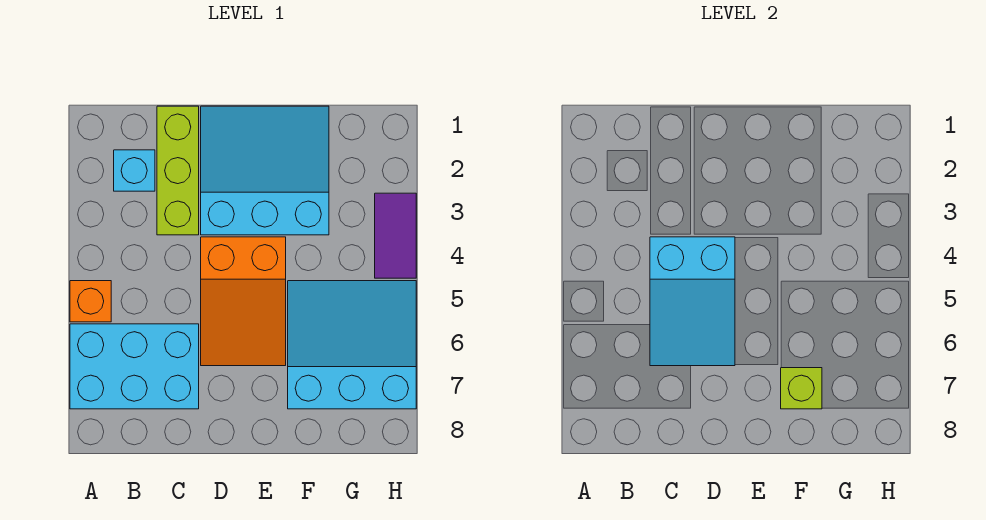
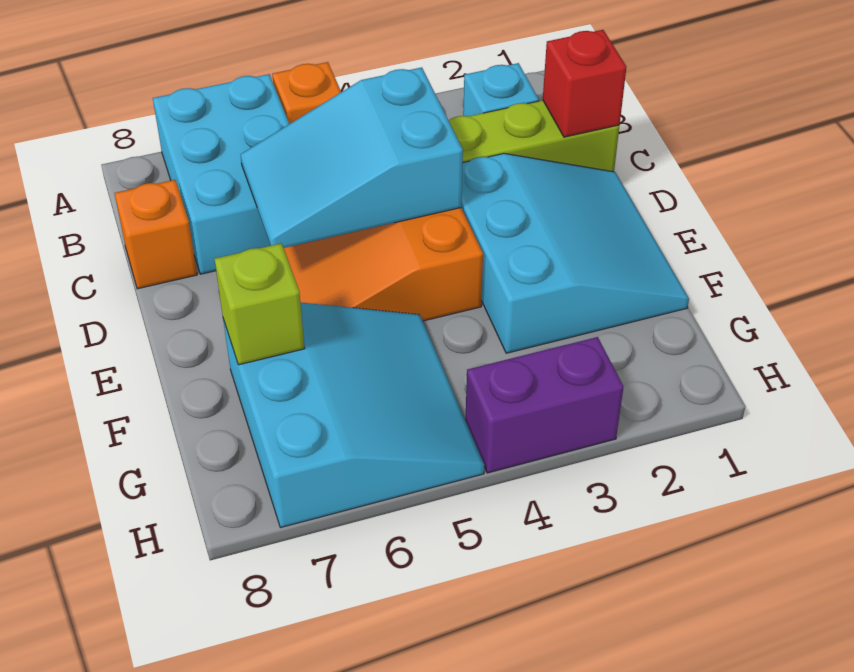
none -> red 1x1 brick [543,30,626,137]
none -> orange 1x1 brick [115,180,197,289]
purple 1x2 tile [375,193,416,278] -> purple 1x2 brick [465,337,624,473]

